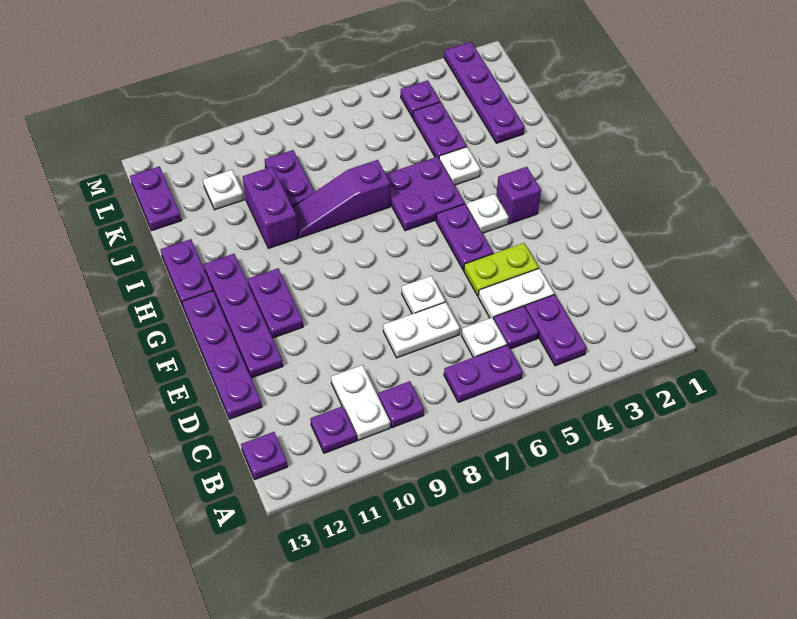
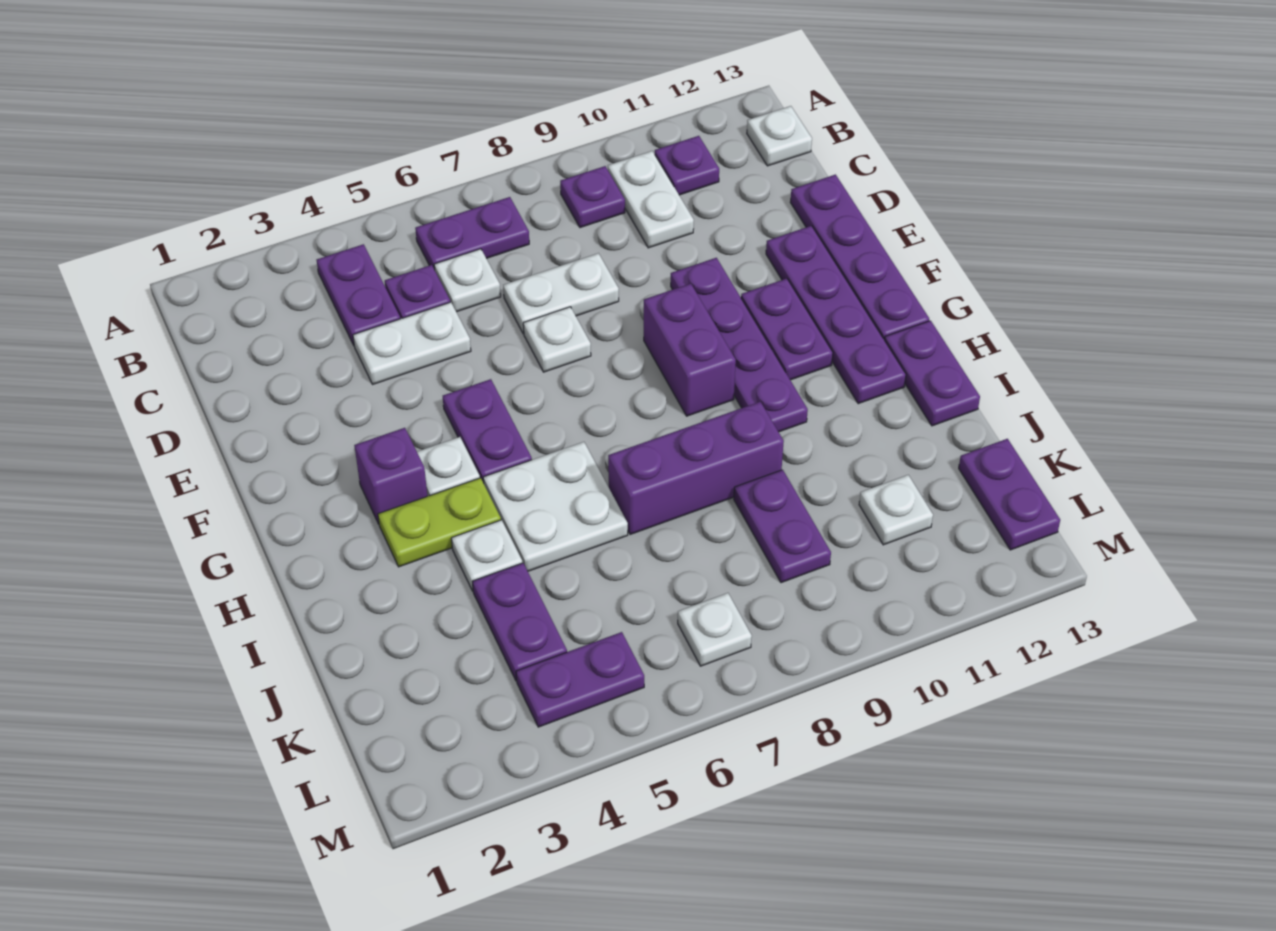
purple 1x1 plate [241,432,288,480] -> white 1x1 plate [747,106,812,166]
lime 1x2 plate [464,243,539,296] -> lime 1x2 plate moved to [378,478,501,567]
purple 2x2 plate [386,157,464,231] -> white 2x2 plate [483,442,628,571]
purple 1x3 slope [293,160,390,238] -> purple 1x3 brick [608,402,784,535]
purple 1x2 brick [243,167,298,248] -> purple 1x2 brick moved to [644,284,736,416]
purple 1x4 plate [444,42,524,143] -> purple 1x4 plate moved to [671,258,808,432]
purple 1x1 plate [401,80,440,118] -> purple 1x2 plate [516,632,644,727]
none -> white 1x1 plate [678,593,752,666]

